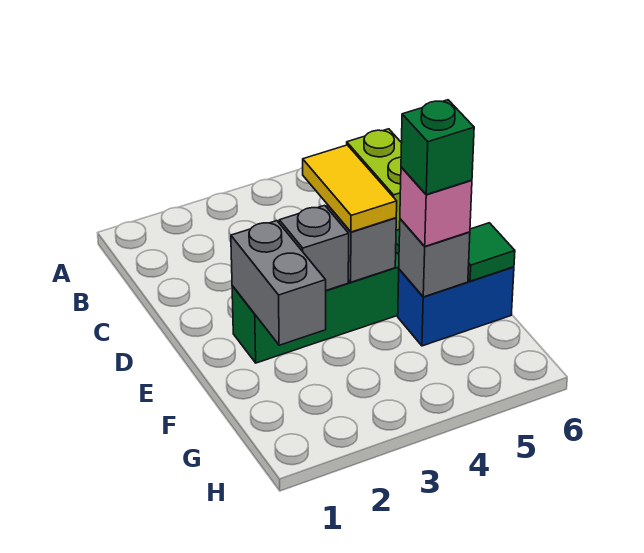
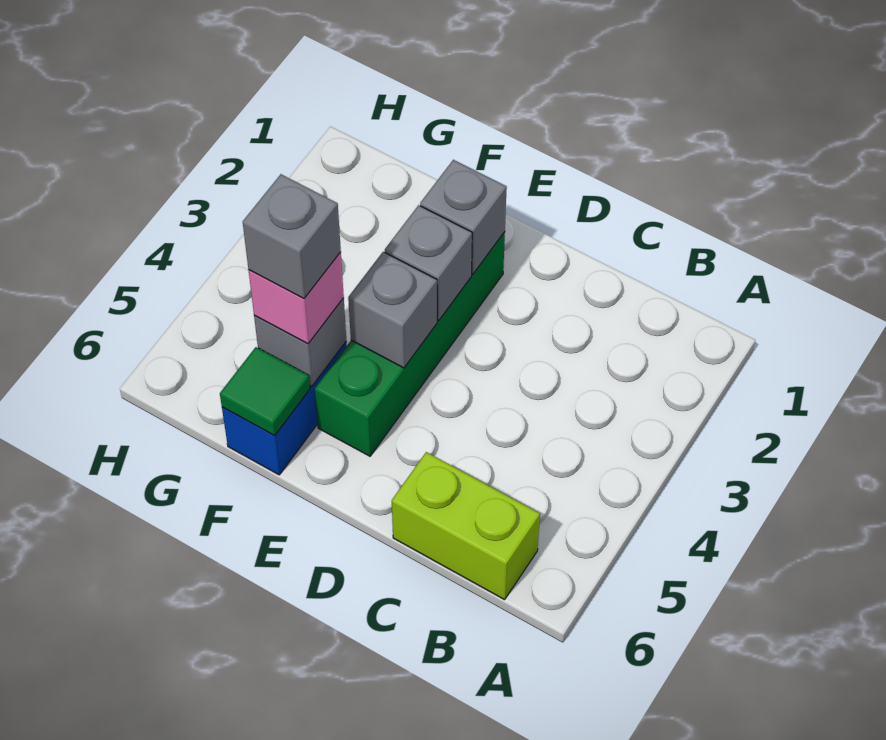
yellow 1x2 tile [303,145,397,232] -> none
grey 1x2 brick [231,221,326,345] -> grey 1x1 brick [420,160,507,274]
green 1x1 brick [401,100,474,195] -> grey 1x1 brick [243,174,341,298]

